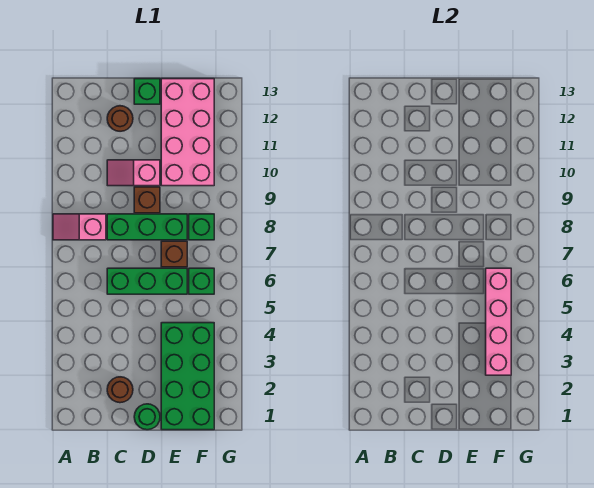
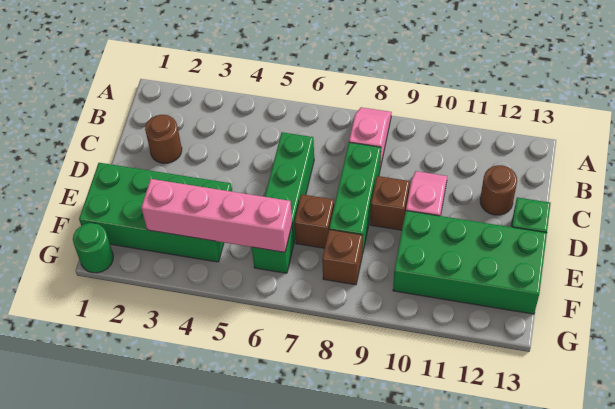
green 1x1 round brick [134,404,160,430] -> green 1x1 round brick moved to [73,223,113,273]
pink 2x4 brick [161,79,214,186] -> green 2x4 brick [393,211,547,314]
green 1x1 brick [189,214,214,240] -> brown 1x1 brick [322,230,363,285]

